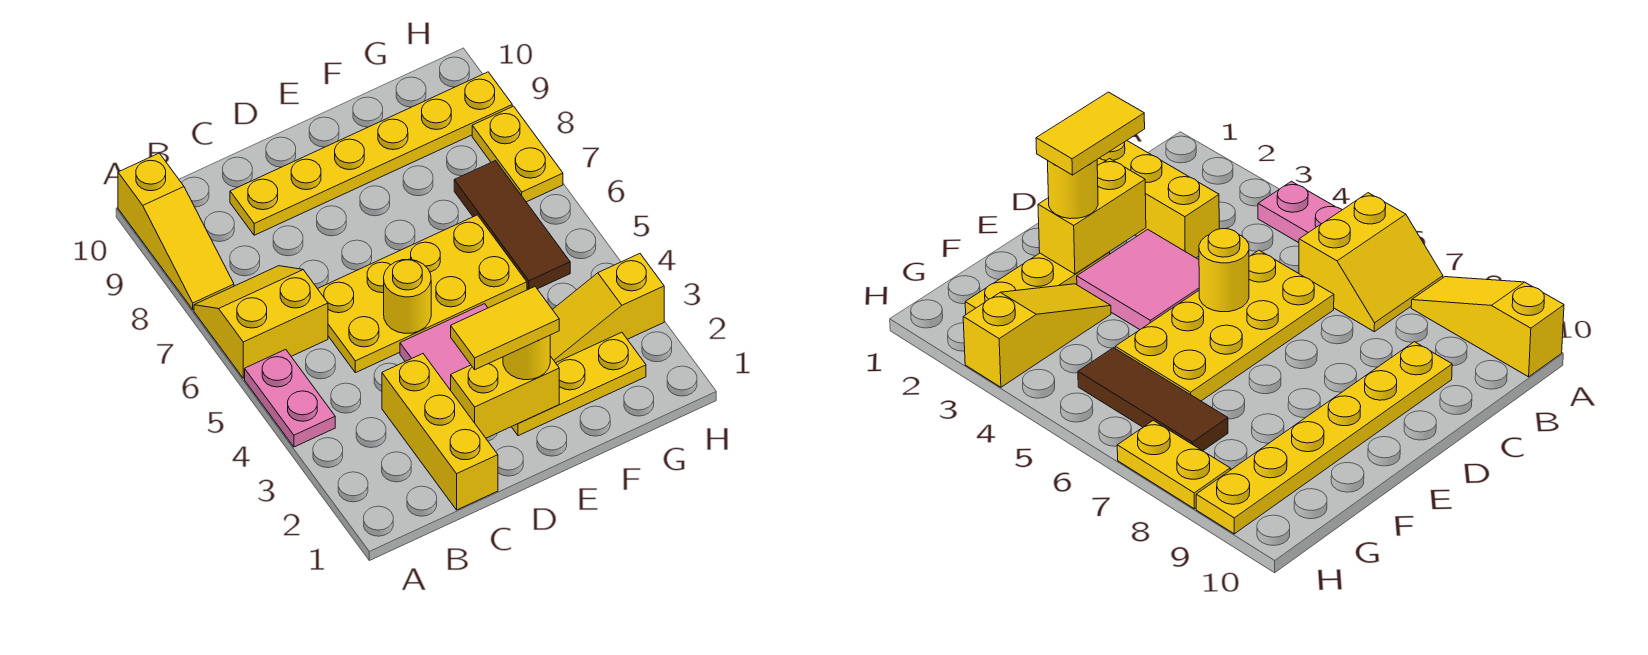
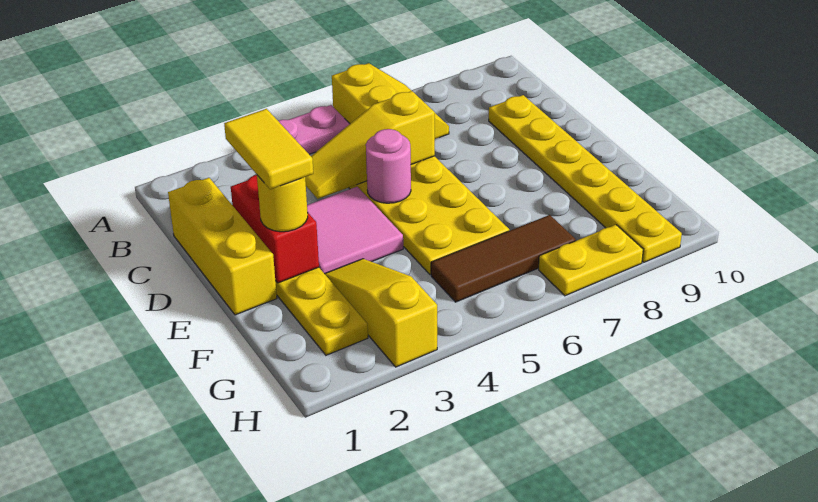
yellow 1x3 slope [118,153,234,310] -> yellow 1x3 slope moved to [305,91,435,199]
yellow 1x3 brick [382,354,498,510] -> yellow 1x3 brick turned to [168,178,277,315]
yellow 1x2 brick [451,356,559,438] -> red 1x2 brick [231,175,319,283]
yellow 1x1 round brick [384,259,431,334] -> pink 1x1 round brick [366,129,411,203]

